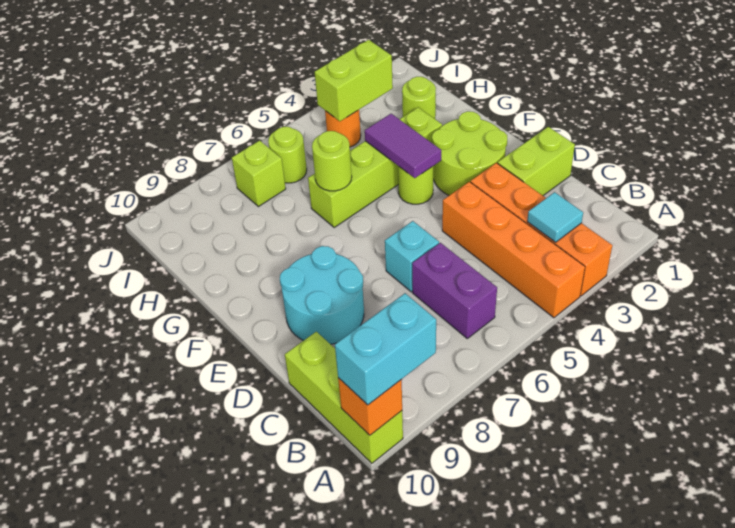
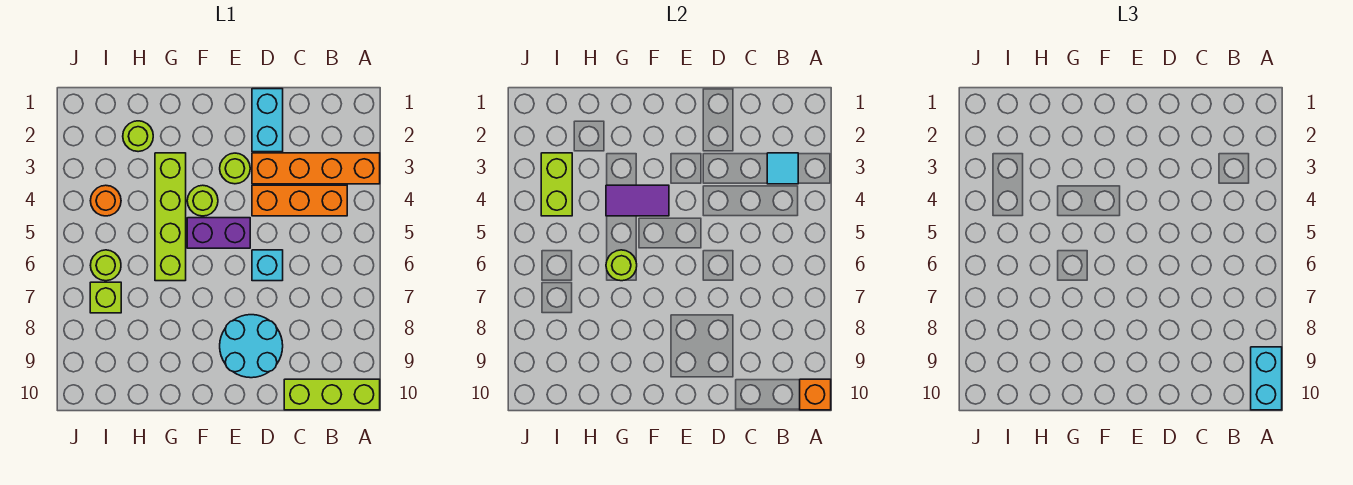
orange 1x4 brick [442,182,585,318] -> orange 1x3 brick [252,185,347,216]
purple 1x2 brick [412,243,497,338] -> purple 1x2 brick moved to [187,218,250,248]
lime 1x2 brick [498,127,575,195] -> cyan 1x2 brick [252,89,283,152]
lime 2x2 round brick [432,111,507,195] -> lime 1x1 round brick [220,153,250,184]

